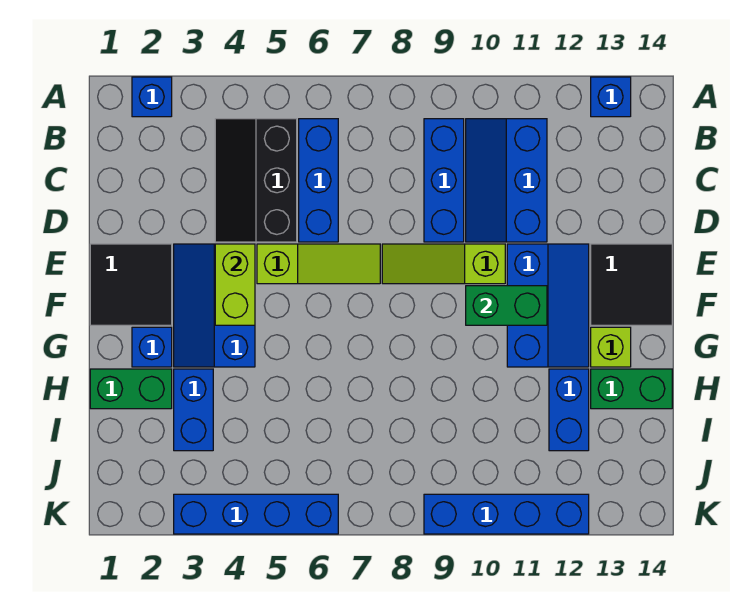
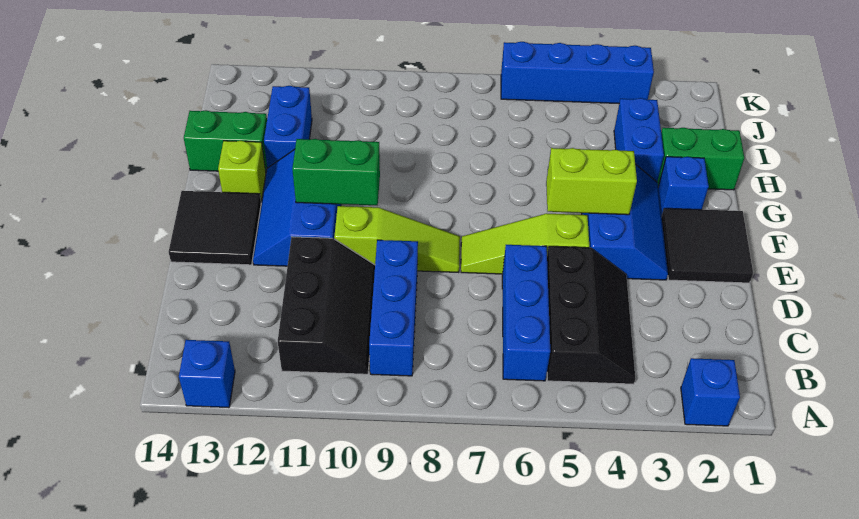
blue 2x3 slope [466,119,547,242] -> black 2x3 slope [278,237,375,374]
lime 1x2 brick [215,244,255,325] -> lime 1x2 brick turned to [546,148,637,215]
blue 1x4 brick [424,494,589,534] -> none

